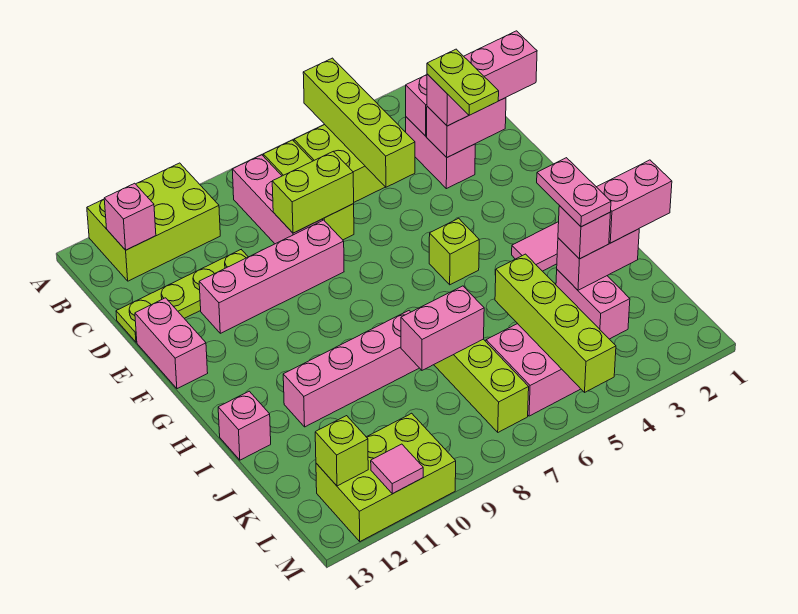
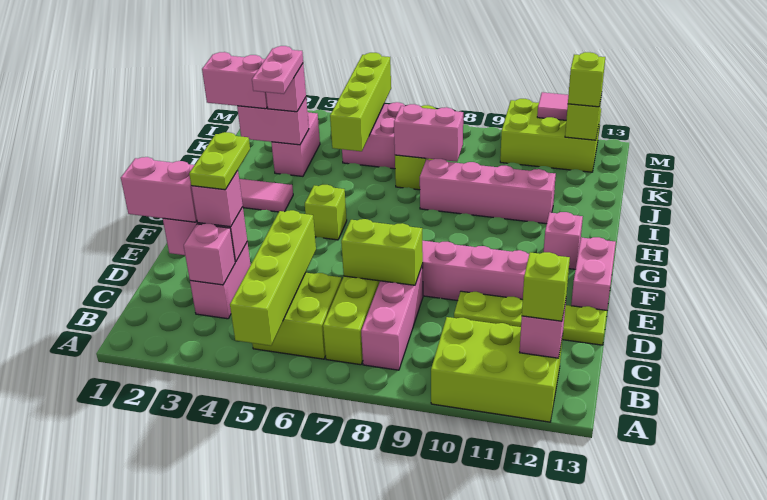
none -> lime 1x1 brick [522,252,570,321]
pink 1x1 brick [218,391,271,460] -> pink 1x1 brick moved to [544,212,583,269]
none -> lime 1x1 brick [568,52,605,107]

